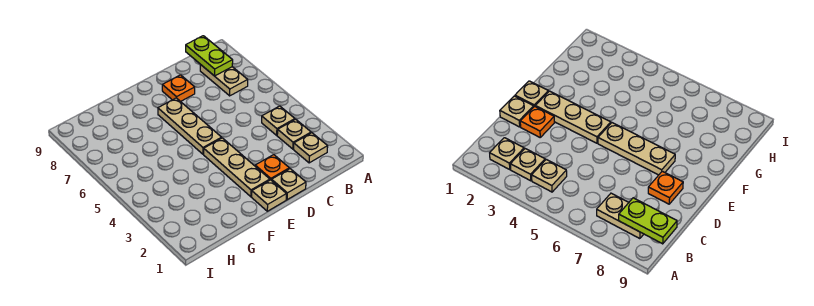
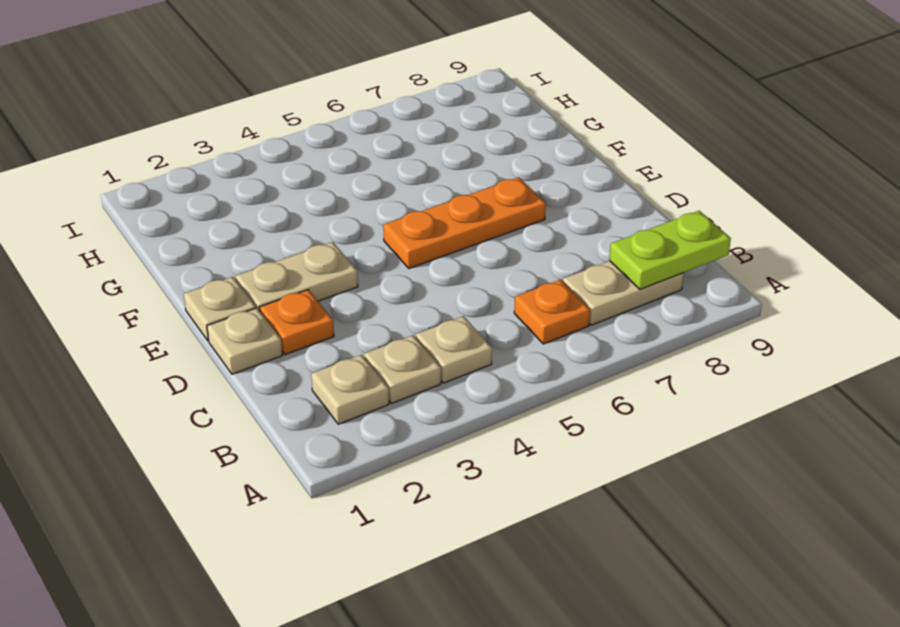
orange 1x1 plate [162,75,195,102] -> orange 1x1 plate moved to [514,280,590,344]
tan 1x3 plate [204,138,270,197] -> tan 1x2 plate [235,242,358,311]
tan 1x3 plate [158,98,222,154] -> orange 1x3 plate [383,178,546,268]

